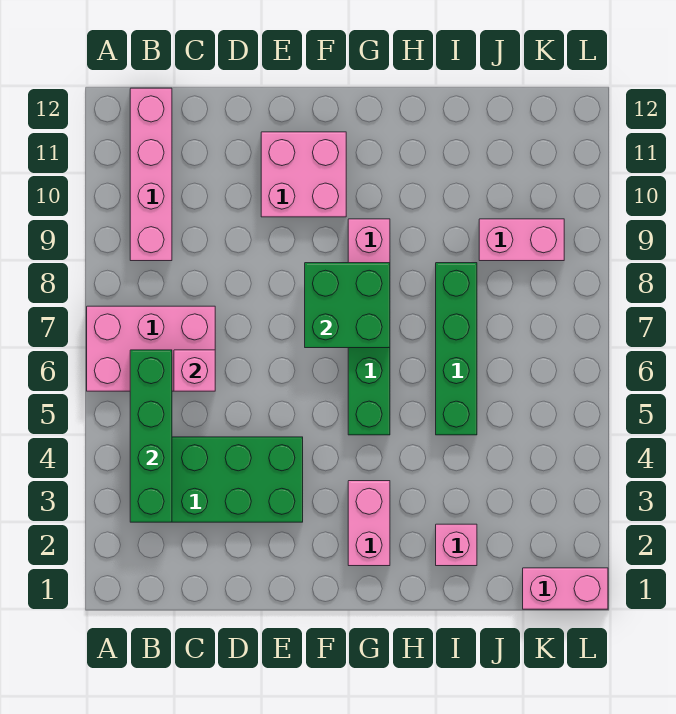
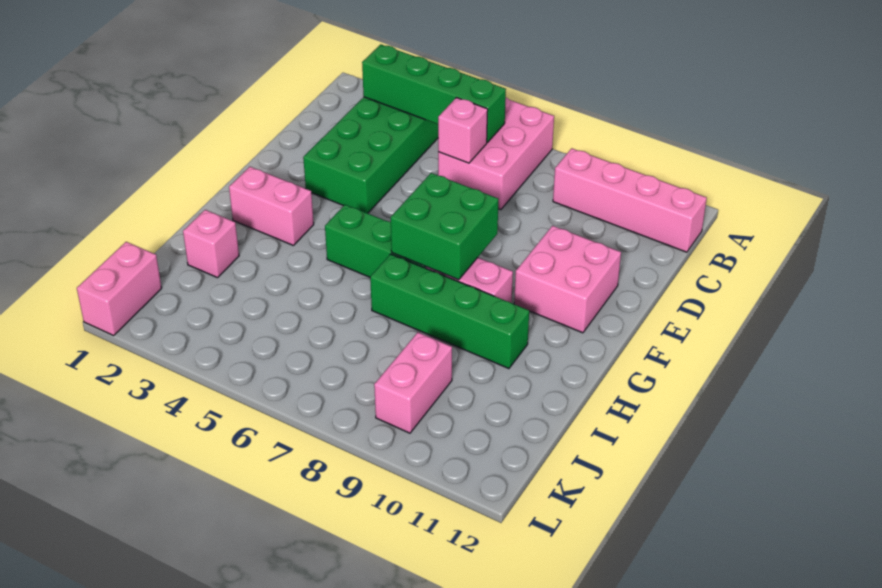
green 1x4 brick [436,263,477,435] -> green 1x4 brick moved to [370,254,529,369]

